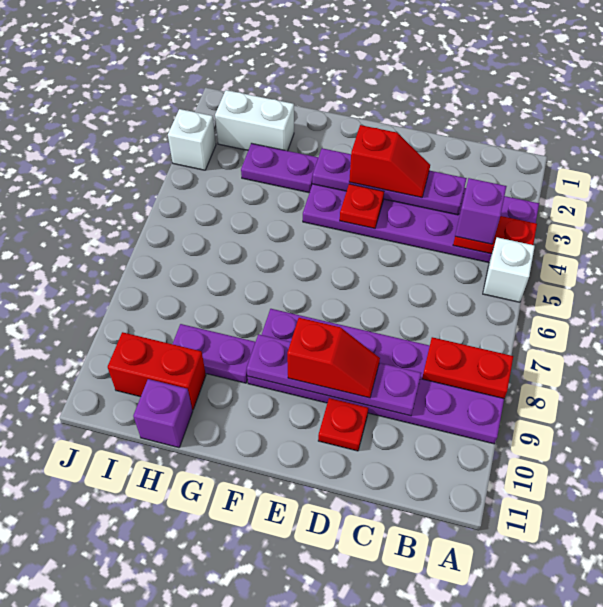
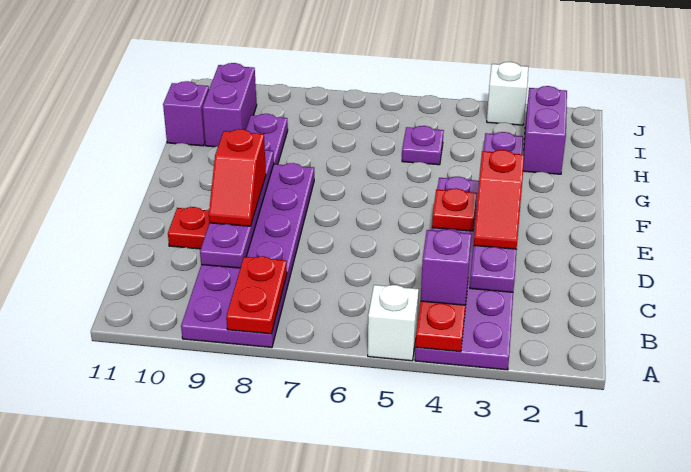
white 1x2 brick [215,90,294,151] -> purple 1x2 brick [523,86,567,174]
none -> purple 1x1 plate [402,126,444,165]
red 1x2 brick [108,332,206,410] -> purple 1x2 brick [203,63,257,147]

